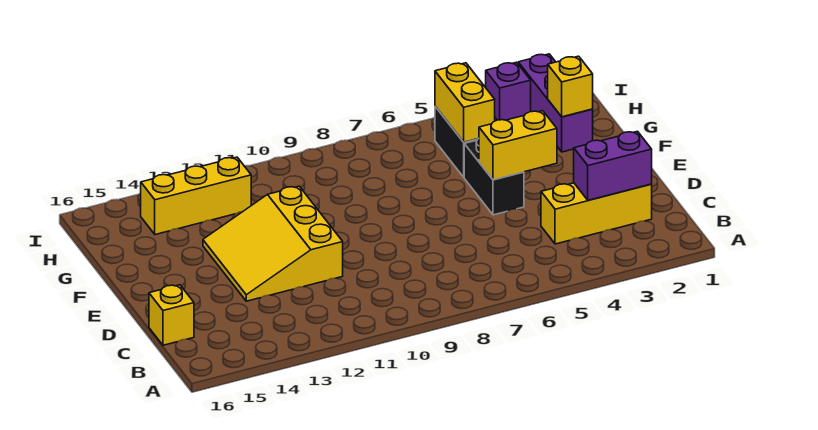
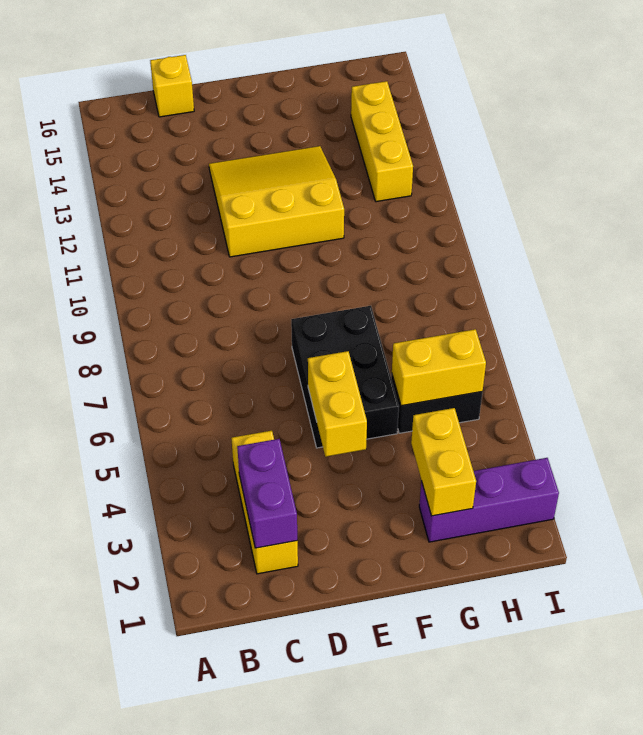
black 1x2 brick [464,138,524,215] -> black 2x3 brick [291,306,399,448]
yellow 1x1 brick [548,56,593,117] -> yellow 1x2 brick [411,408,476,516]
purple 1x1 brick [486,62,531,120] -> none

